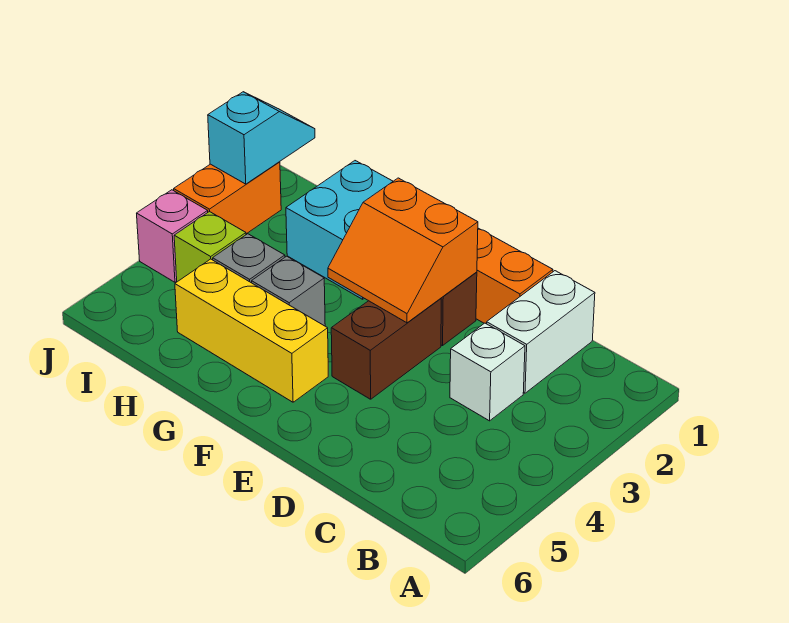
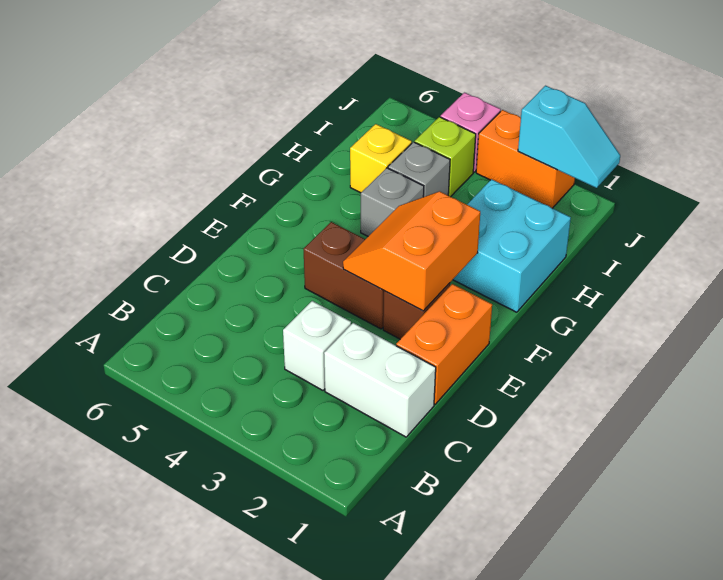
yellow 1x3 brick [175,259,328,402] -> yellow 1x1 brick [350,124,412,193]

